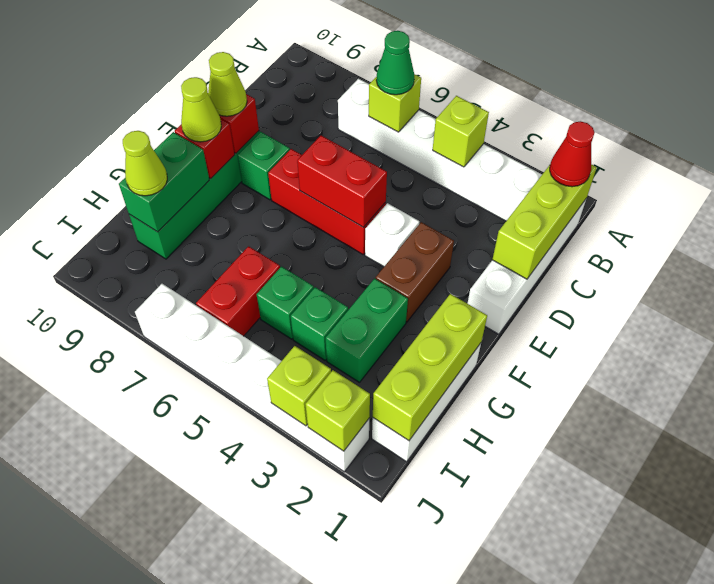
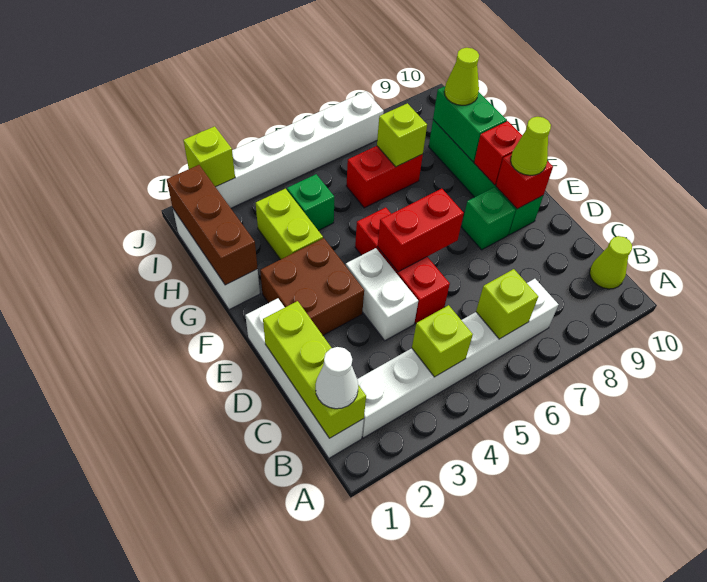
red 1x1 cone [550,121,595,187] -> white 1x1 cone [316,347,358,409]
green 1x1 cone [376,31,414,95] -> none
brown 1x2 brick [376,222,454,322] -> brown 2x2 brick [260,238,364,335]
white 1x1 brick [365,203,419,267] -> white 1x2 brick [346,248,418,341]
red 1x3 brick [268,149,386,254] -> red 1x3 brick turned to [355,207,450,323]
lime 1x1 cone [181,77,221,142] -> lime 1x1 cone moved to [590,236,632,289]
lime 1x3 brick [373,294,487,441] -> brown 1x3 brick [167,165,258,285]
green 1x2 brick [326,279,408,382] -> lime 1x2 brick [256,189,323,260]
green 1x1 brick [257,267,314,339] -> none
red 1x2 brick [196,246,280,336] -> red 1x2 brick turned to [346,146,423,208]
lime 1x1 brick [267,346,331,426] -> lime 1x1 brick moved to [377,103,427,167]

